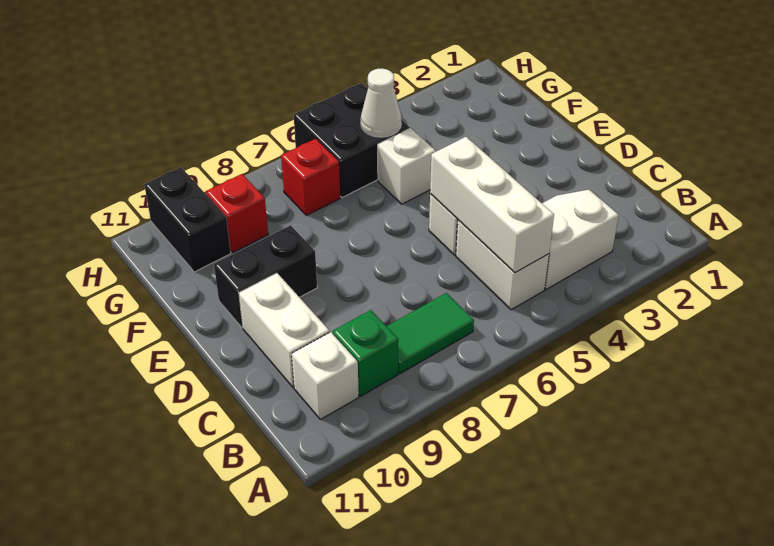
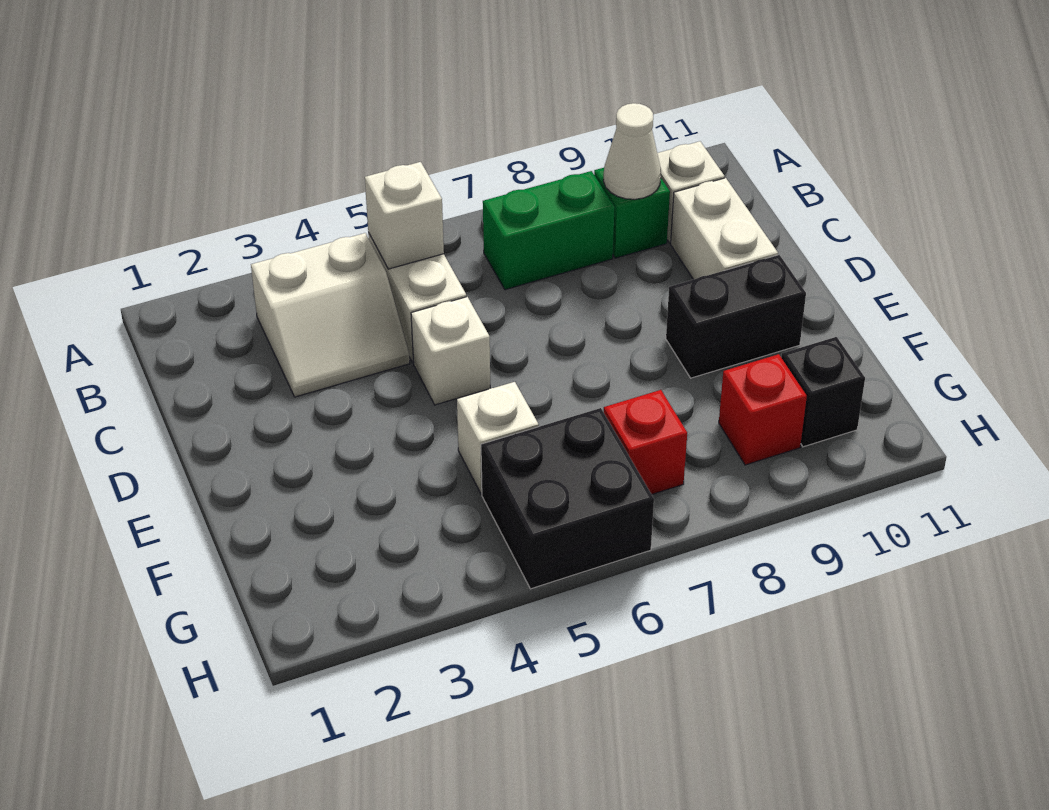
white 1x3 brick [430,137,554,273] -> white 1x1 brick [365,162,444,269]
green 1x2 tile [387,293,474,374] -> green 1x2 brick [483,171,615,290]
white 1x1 cone [361,68,402,137] -> white 1x1 cone moved to [603,103,661,199]
black 1x2 brick [144,167,231,272] -> black 1x1 brick [781,337,865,447]

